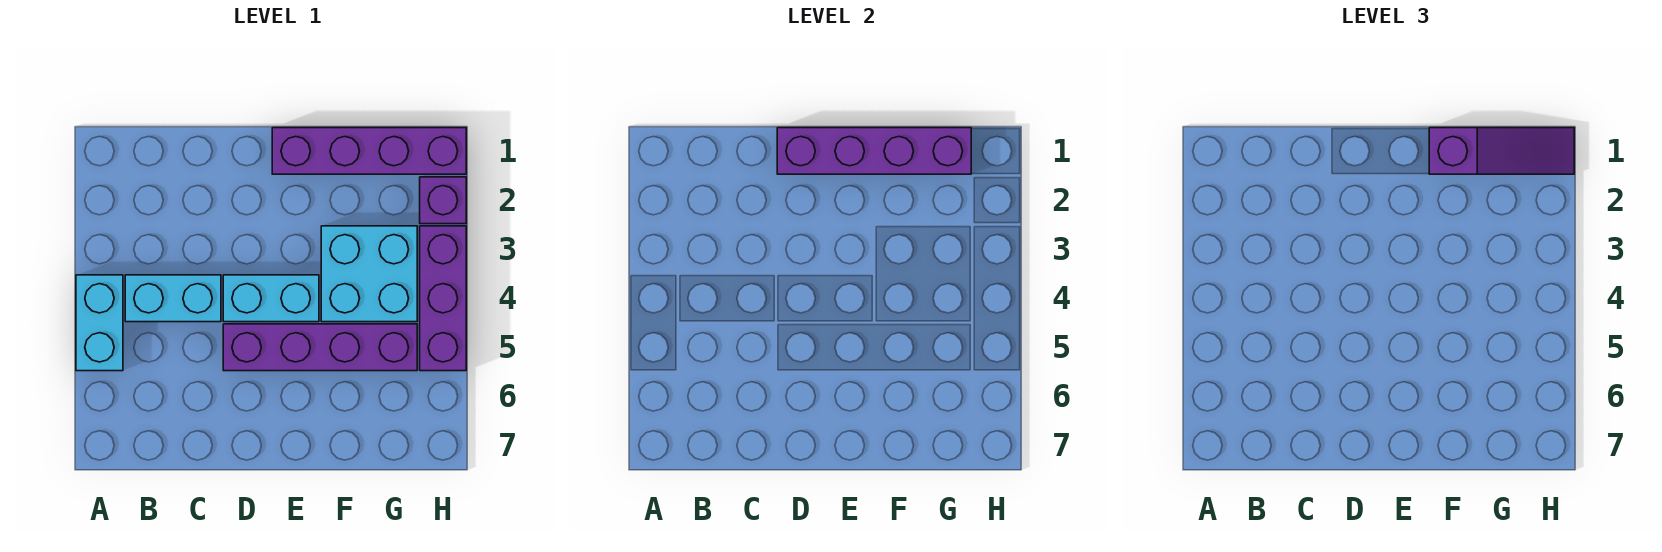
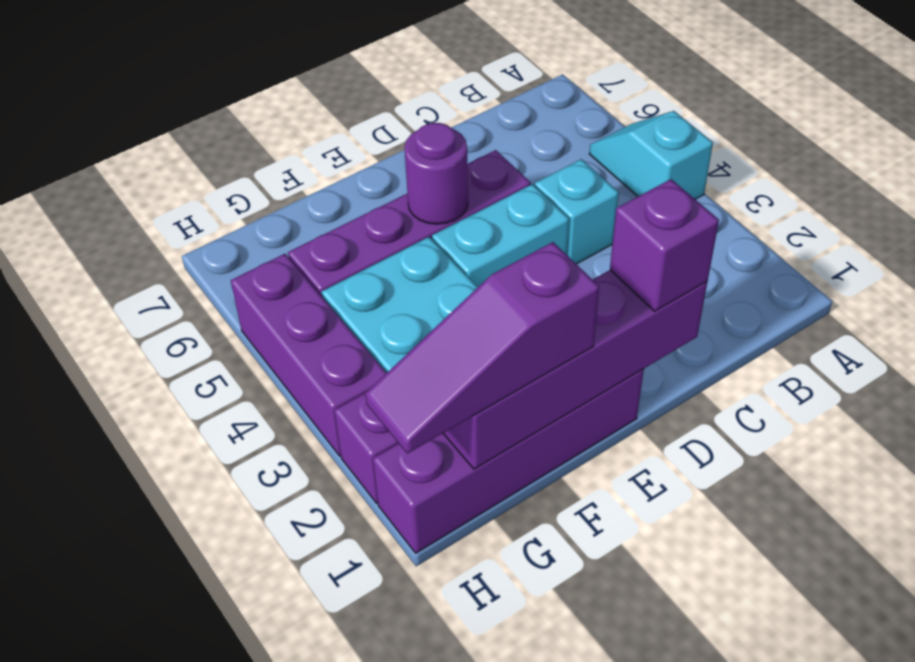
cyan 1x2 brick [76,275,123,371] -> cyan 1x2 slope [589,111,713,199]
cyan 1x2 brick [125,275,221,322] -> cyan 1x1 brick [535,159,619,264]
none -> purple 1x1 brick [610,179,719,311]
none -> purple 1x1 round brick [404,123,468,224]

